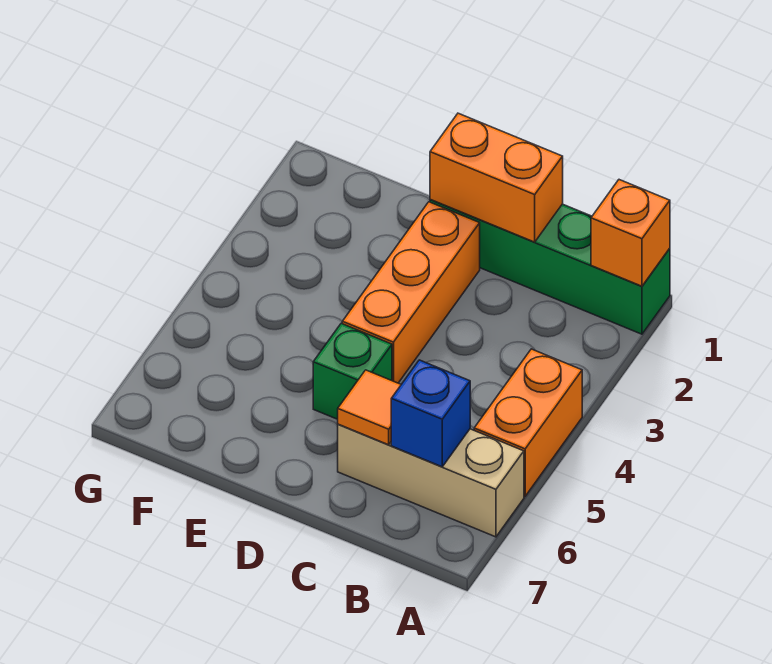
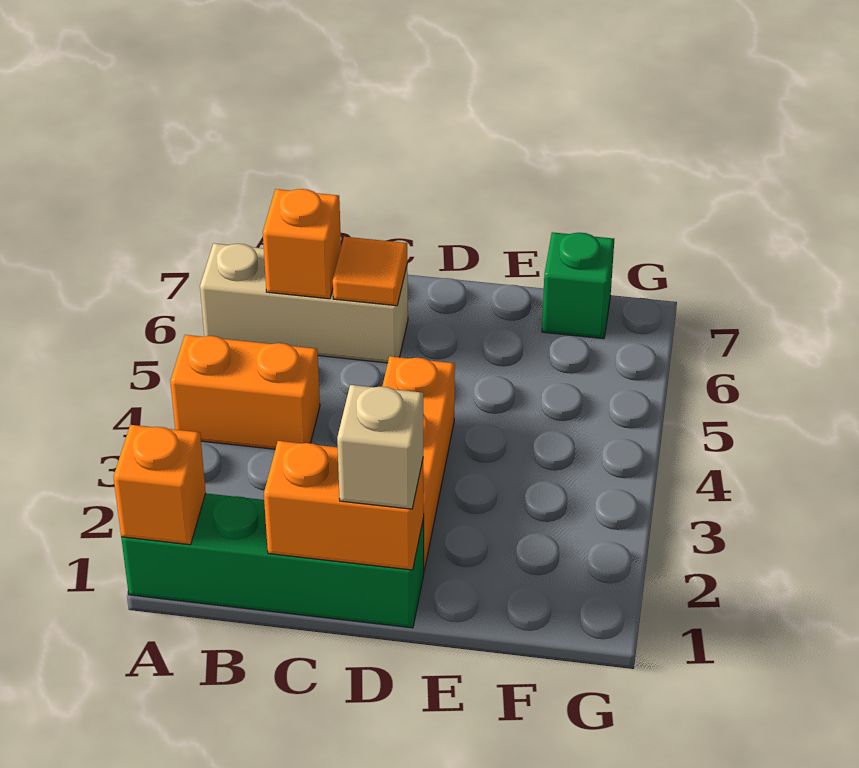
orange 1x2 brick [474,349,582,496] -> orange 1x2 brick turned to [170,335,320,449]
blue 1x1 brick [391,360,470,467] -> orange 1x1 brick [263,189,341,299]
none -> tan 1x1 brick [337,385,423,509]
green 1x1 brick [313,323,392,419] -> green 1x1 brick moved to [542,232,614,339]

